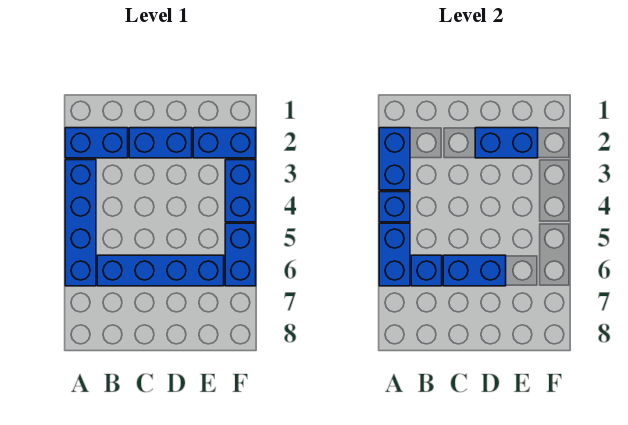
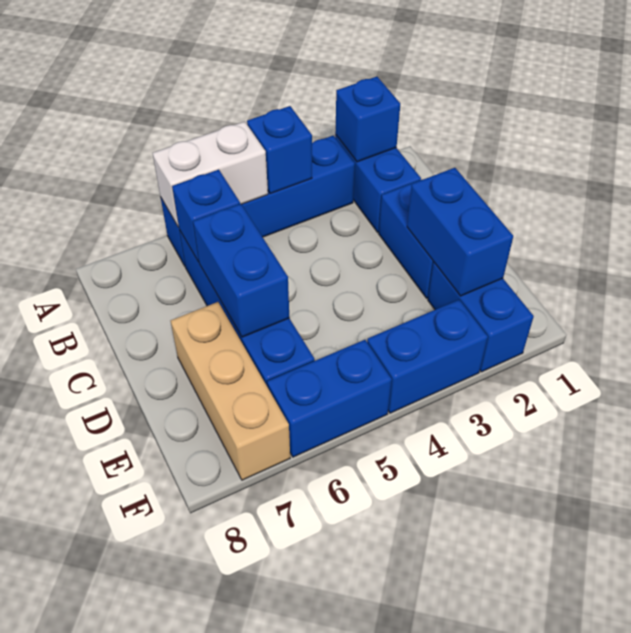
blue 1x2 brick [379,128,410,190] -> blue 1x1 brick [335,77,400,162]
blue 1x2 brick [379,223,410,286] -> white 1x2 brick [153,121,268,227]
none -> tan 1x3 brick [171,302,290,480]

